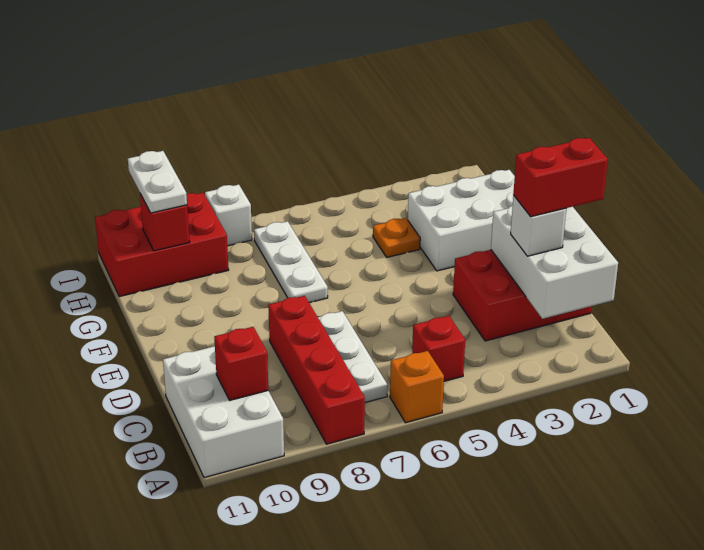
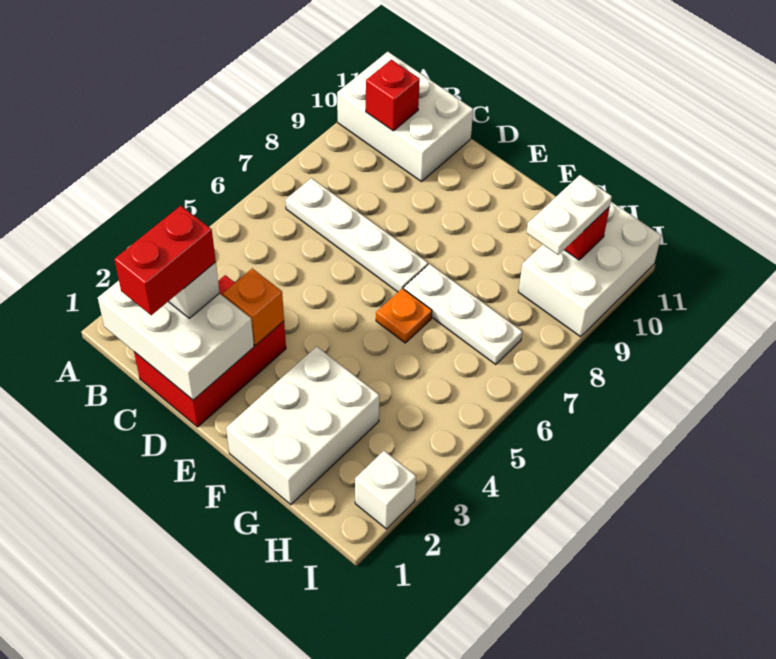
orange 1x1 brick [390,351,444,423] -> orange 1x1 brick moved to [223,268,284,345]
red 1x4 brick [268,296,365,444] -> none
red 1x1 brick [412,316,465,381] -> none
white 1x3 plate [318,311,388,403] -> white 1x4 plate [285,178,428,292]
orange 1x1 plate [373,218,420,257] -> orange 1x1 plate moved to [376,288,432,343]
red 2x3 brick [95,193,229,297] -> white 2x3 brick [518,202,661,337]
white 1x2 plate [128,151,187,213] -> white 1x2 plate turned to [527,175,612,255]
white 1x1 brick [205,185,252,246] -> white 1x1 brick moved to [355,451,416,529]

